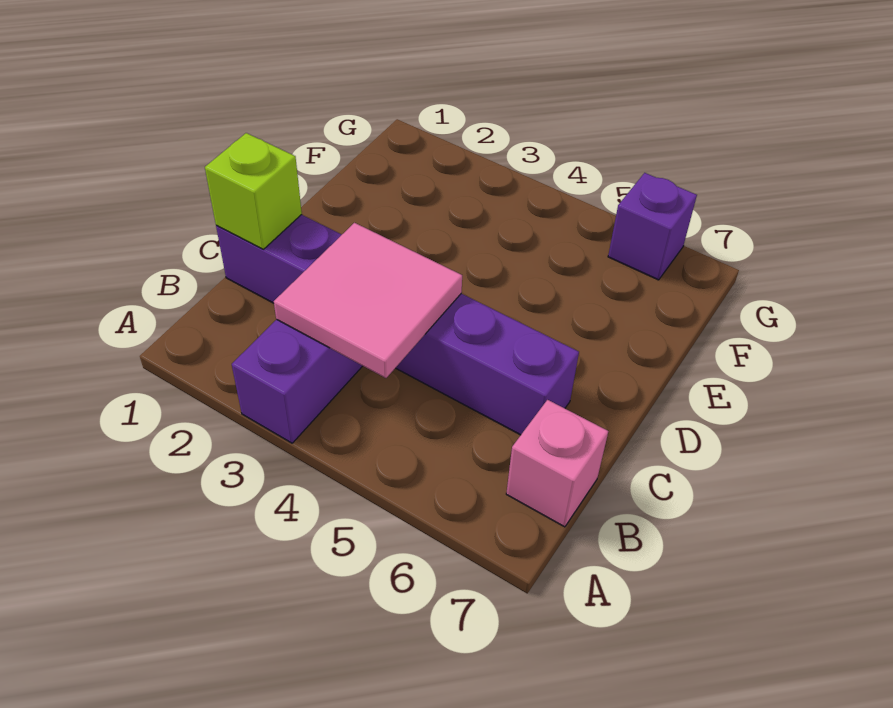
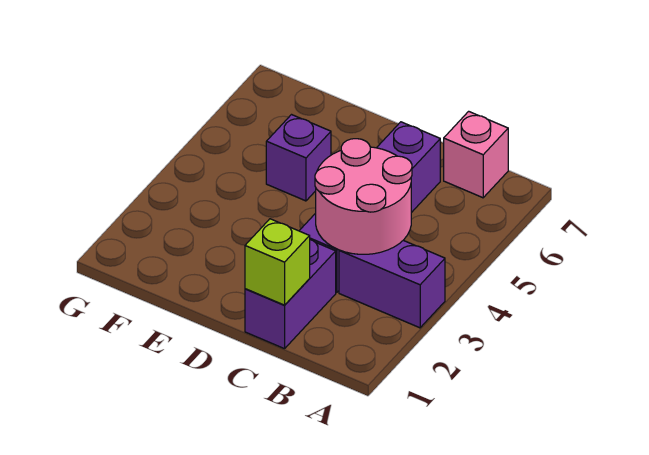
pink 2x2 tile [274,223,462,378] -> pink 2x2 round brick [315,139,412,254]
purple 1x1 brick [608,173,697,280] -> purple 1x1 brick moved to [266,115,331,201]

